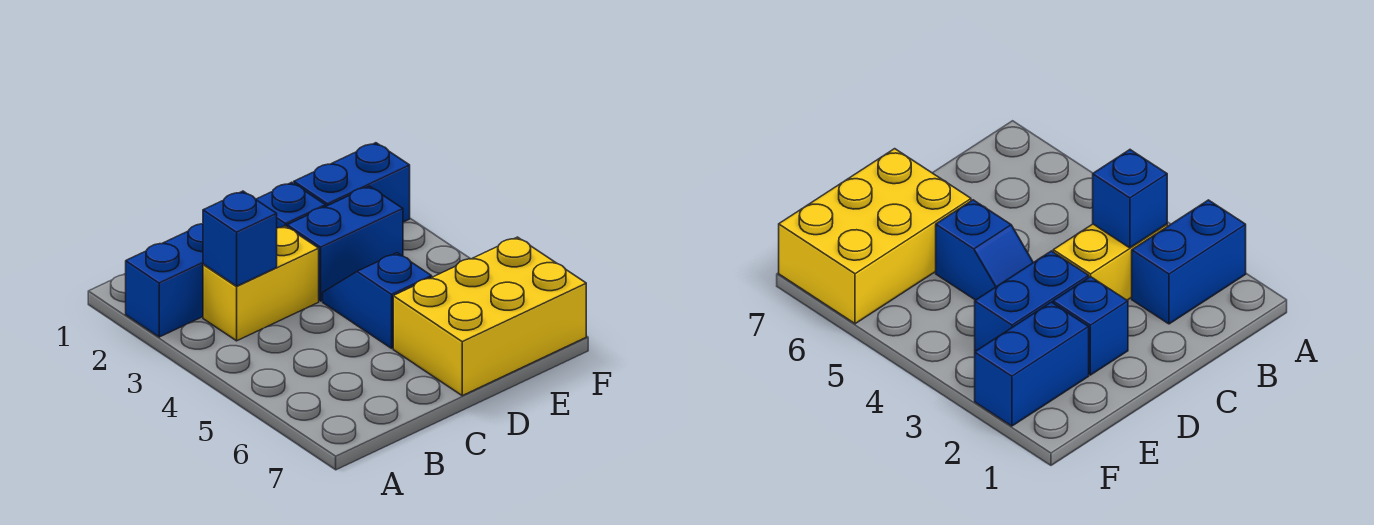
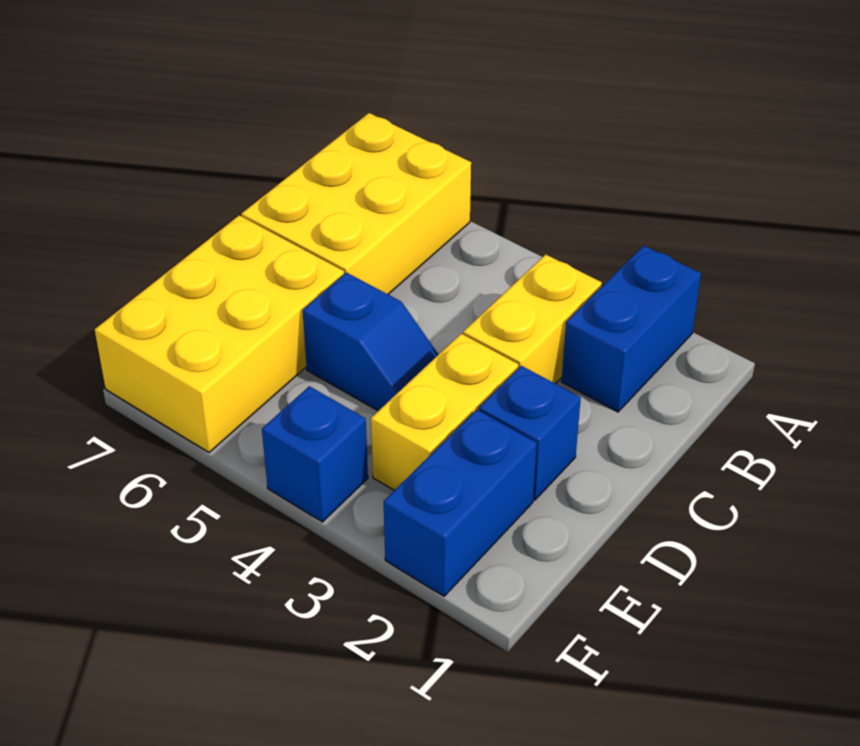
none -> yellow 2x3 brick [241,113,471,294]
blue 1x1 brick [203,191,277,286] -> blue 1x1 brick moved to [262,386,368,522]
blue 1x2 brick [287,186,403,301] -> yellow 1x2 brick [371,334,518,490]

